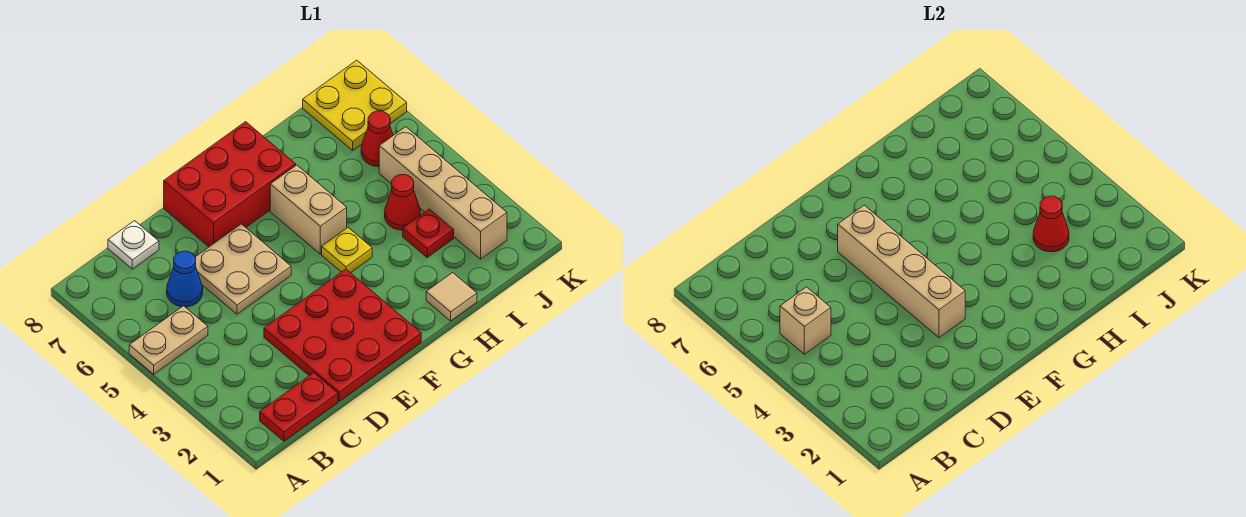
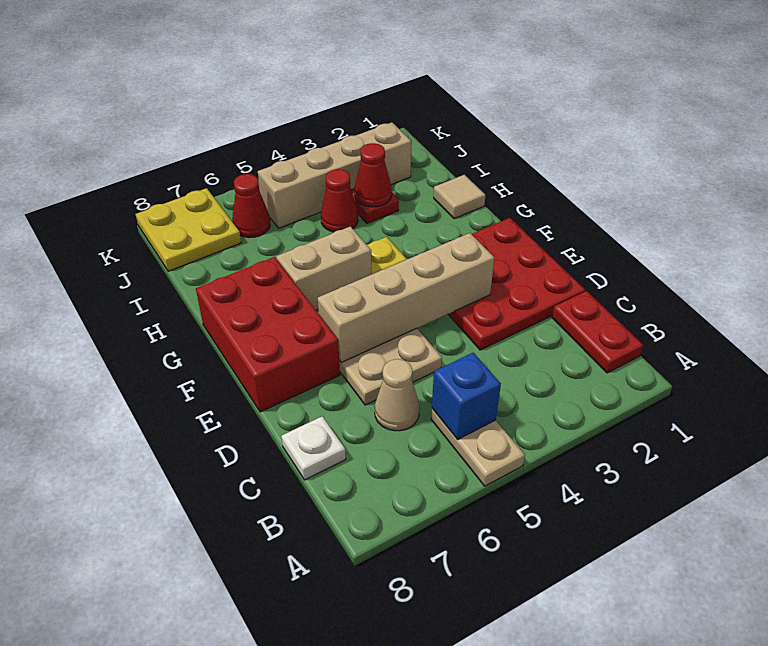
tan 1x1 brick [780,287,831,354] -> blue 1x1 brick [432,353,501,440]
blue 1x1 cone [167,251,203,307] -> tan 1x1 cone [375,359,420,431]

